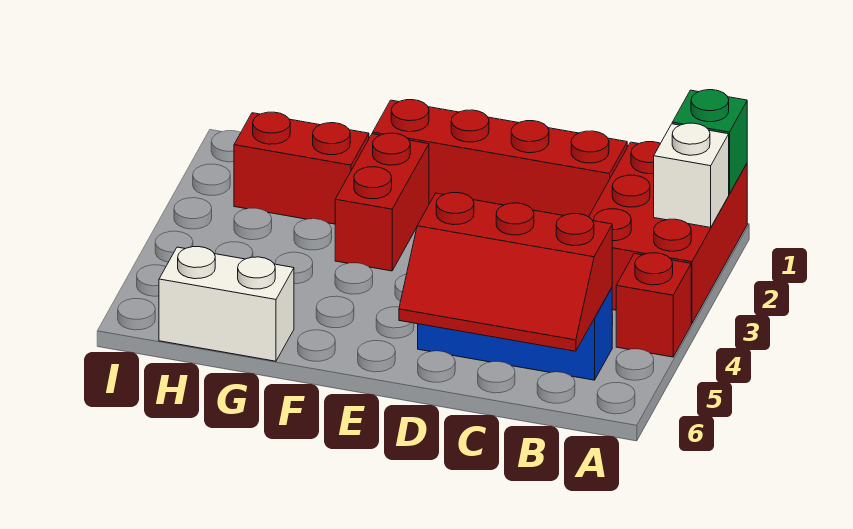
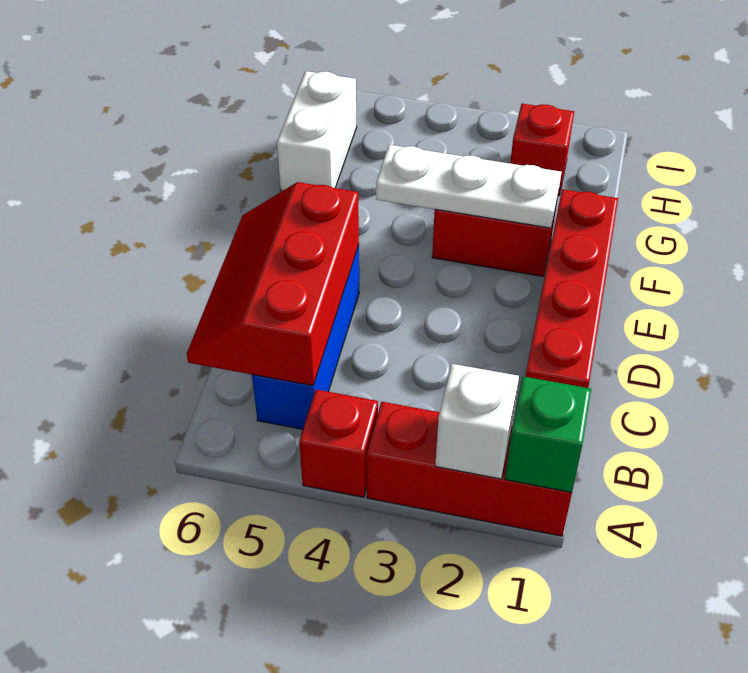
red 2x3 brick [589,142,747,324] -> red 1x3 brick [367,402,572,536]
none -> white 1x3 plate [376,145,561,228]
red 1x2 brick [234,112,369,224] -> red 1x1 brick [510,104,574,196]

